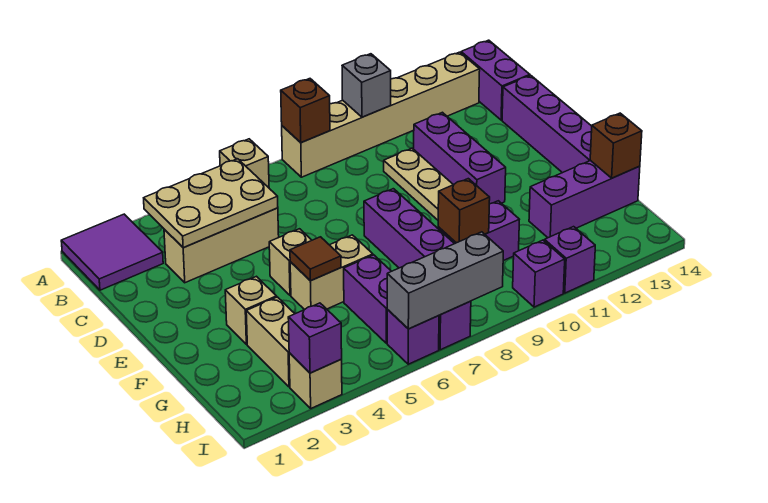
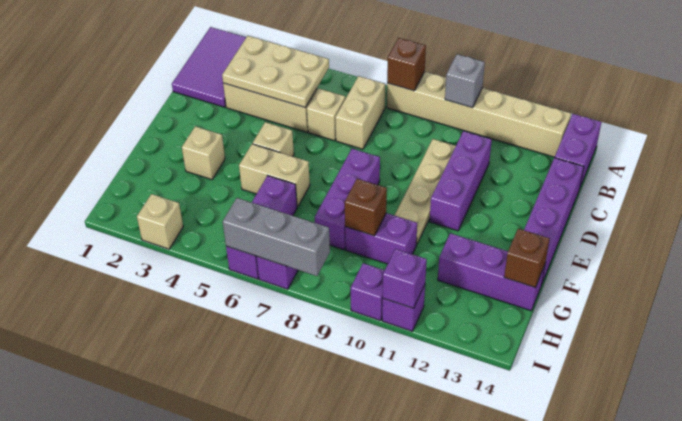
purple 2x2 tile [61,214,163,290] -> purple 2x3 tile [172,27,246,107]
tan 1x1 brick [220,139,269,188] -> tan 1x1 brick moved to [307,89,345,141]
brown 1x1 tile [290,237,341,281] -> none
tan 1x2 brick [246,297,295,387] -> tan 1x2 brick moved to [335,76,385,149]
purple 1x1 brick [288,303,342,373] -> purple 1x1 brick moved to [383,249,427,308]

